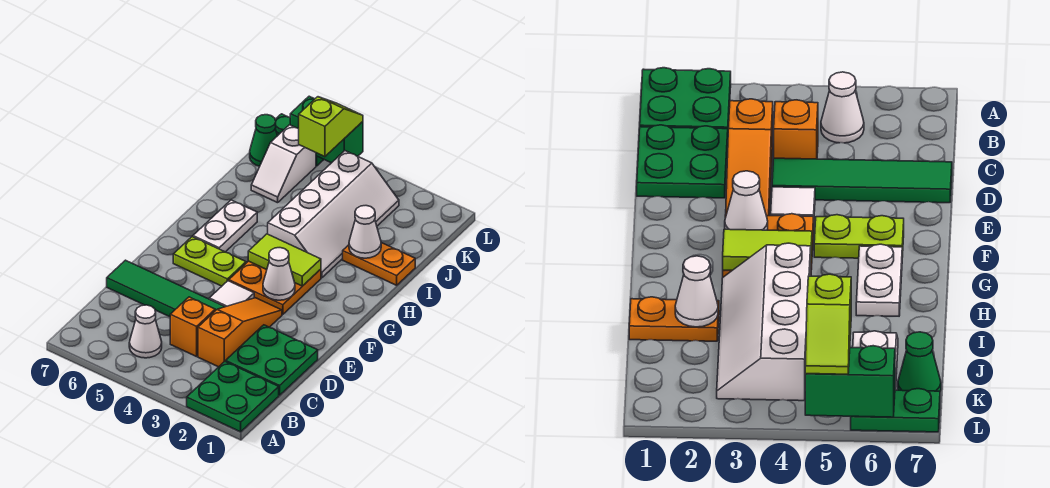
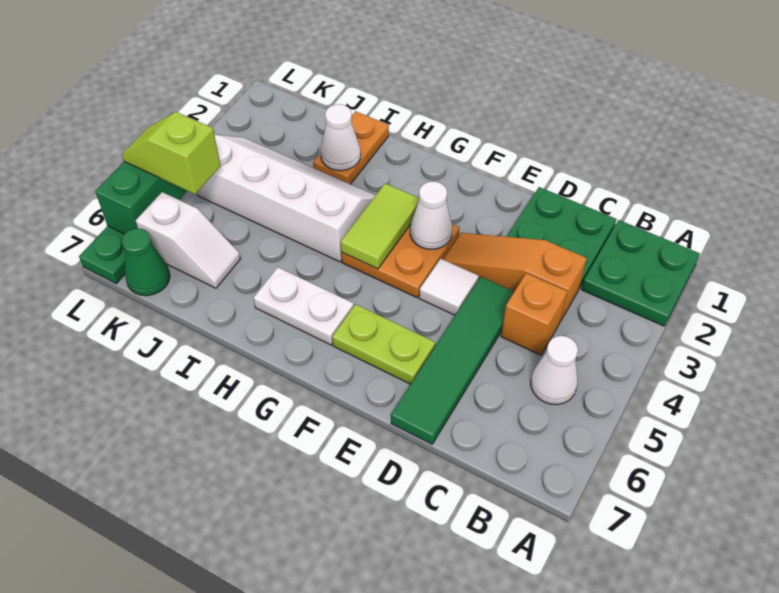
lime 1x2 plate [173,237,246,286] -> lime 1x2 plate turned to [332,304,435,384]

